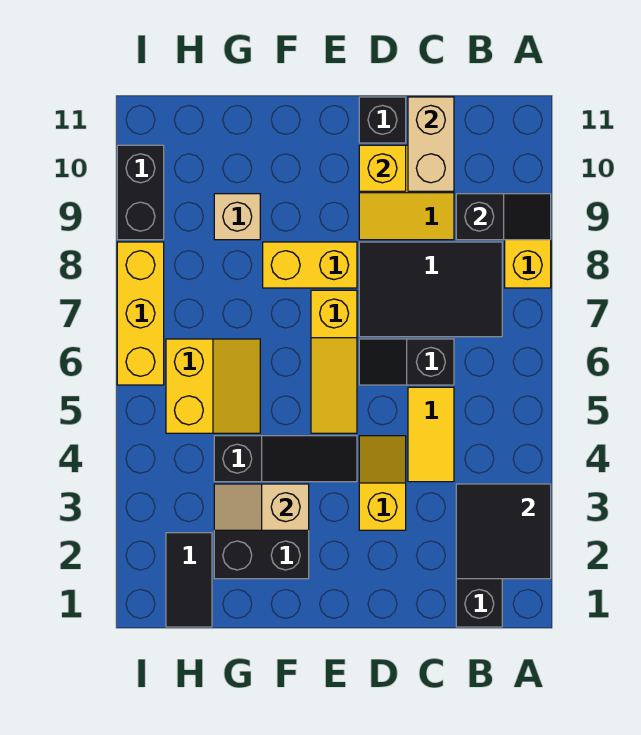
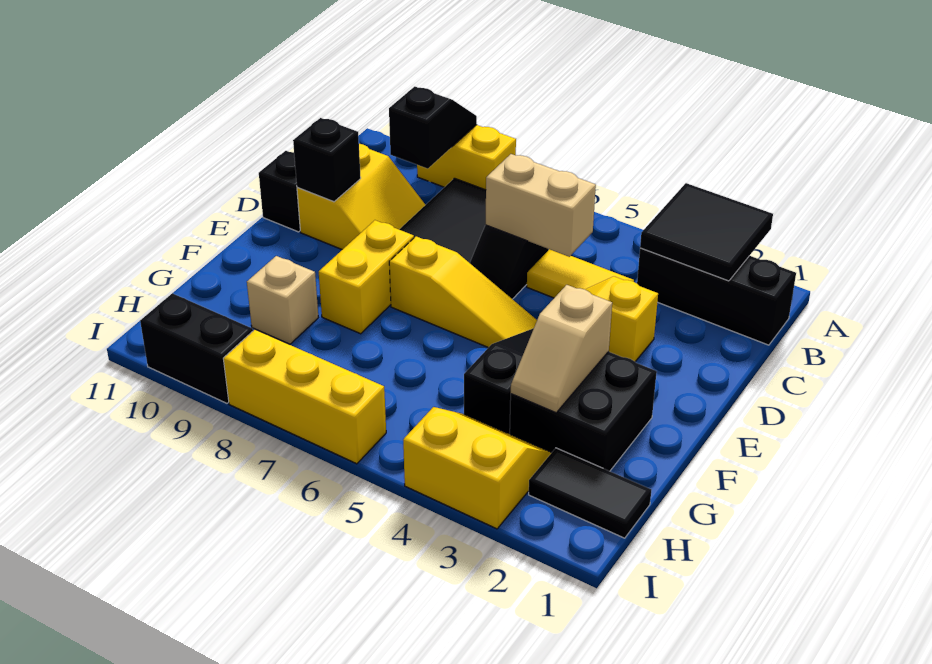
tan 1x2 brick [408,97,454,191] -> tan 1x2 brick moved to [486,154,596,257]
yellow 1x1 brick [359,145,406,191] -> black 1x1 brick [293,118,361,202]
yellow 2x2 slope [166,339,260,433] -> yellow 2x2 slope moved to [403,407,551,529]

